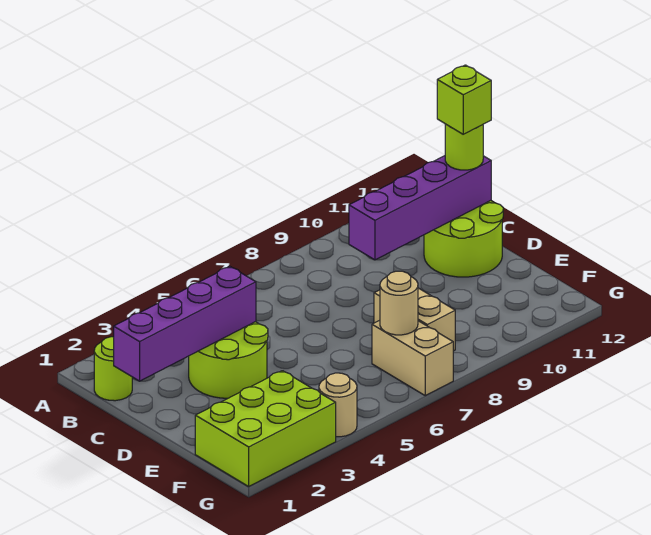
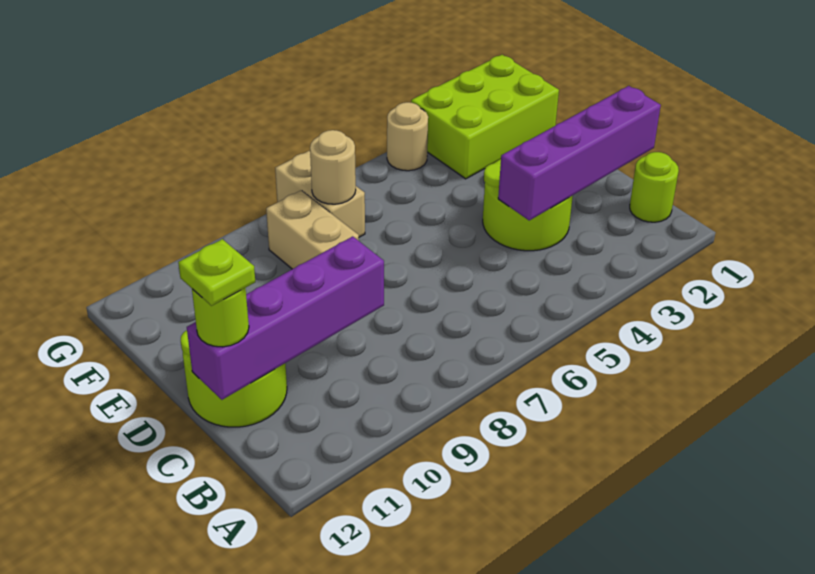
lime 1x1 brick [437,65,491,134] -> lime 1x1 plate [178,239,255,306]

